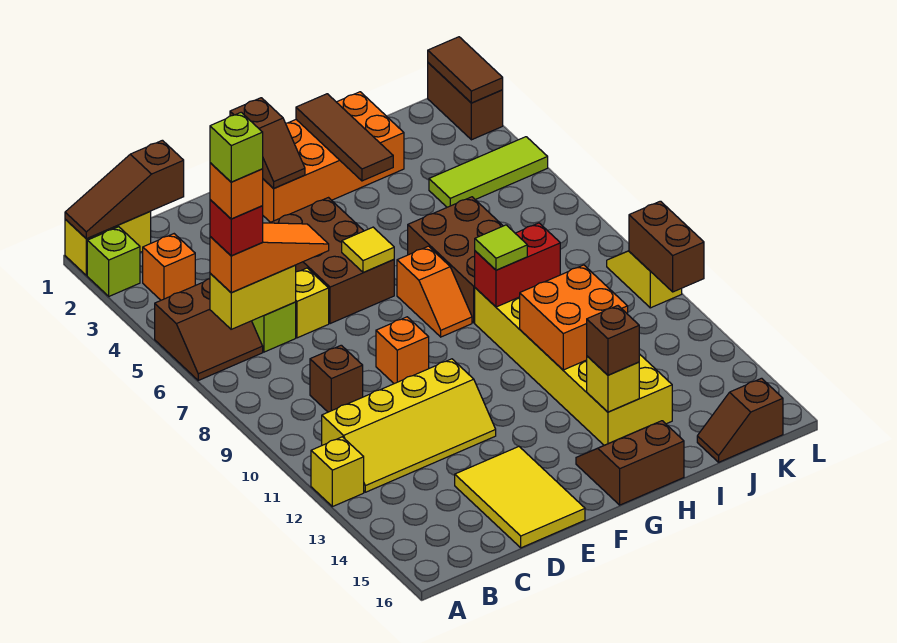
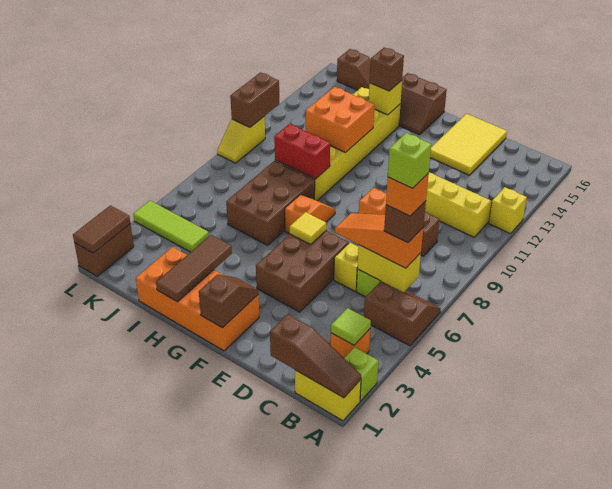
red 1x1 brick [210,200,263,256] -> brown 1x1 brick [384,201,426,243]
lime 1x1 tile [475,225,527,270] -> lime 1x1 tile moved to [331,308,371,345]

